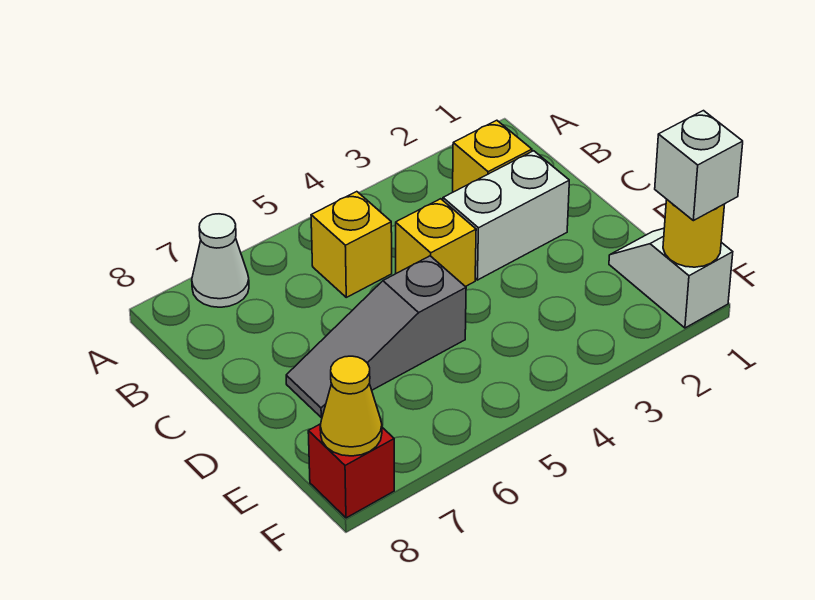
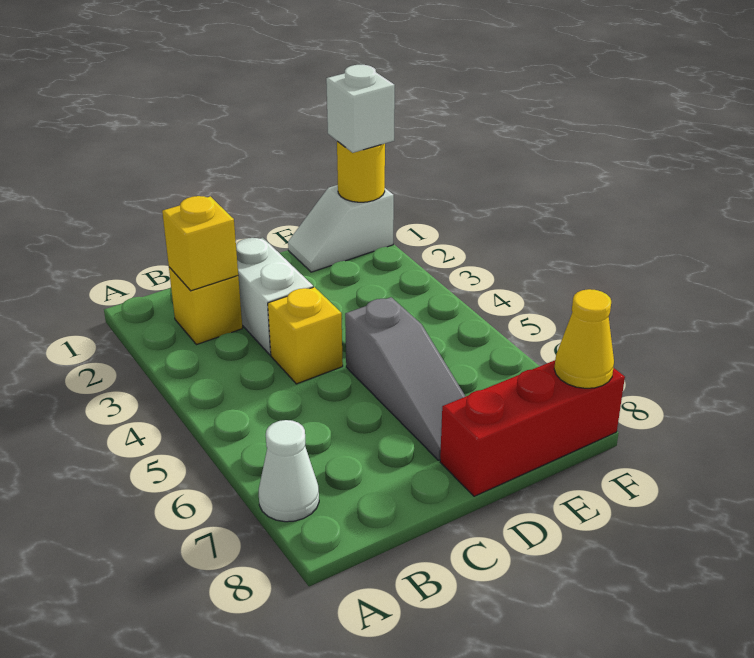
yellow 1x1 brick [311,192,392,297] -> yellow 1x1 brick moved to [162,196,238,291]
red 1x1 brick [308,424,394,518] -> red 1x3 brick [440,360,625,496]

